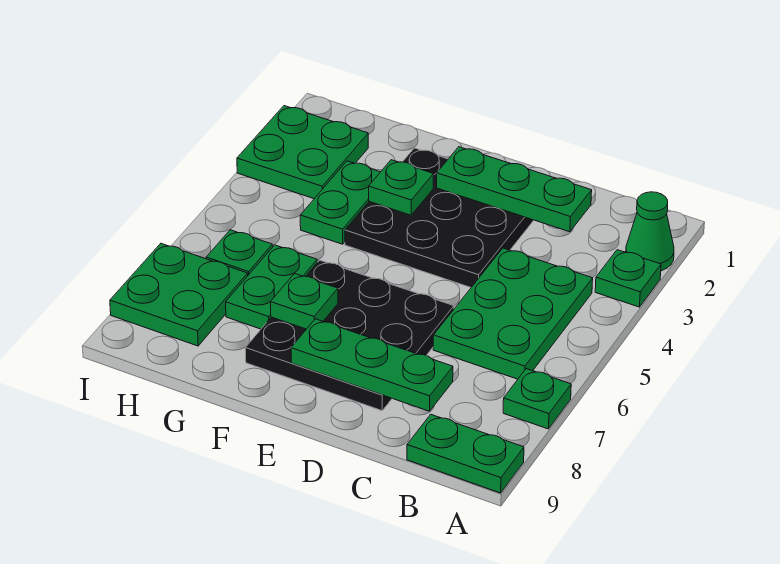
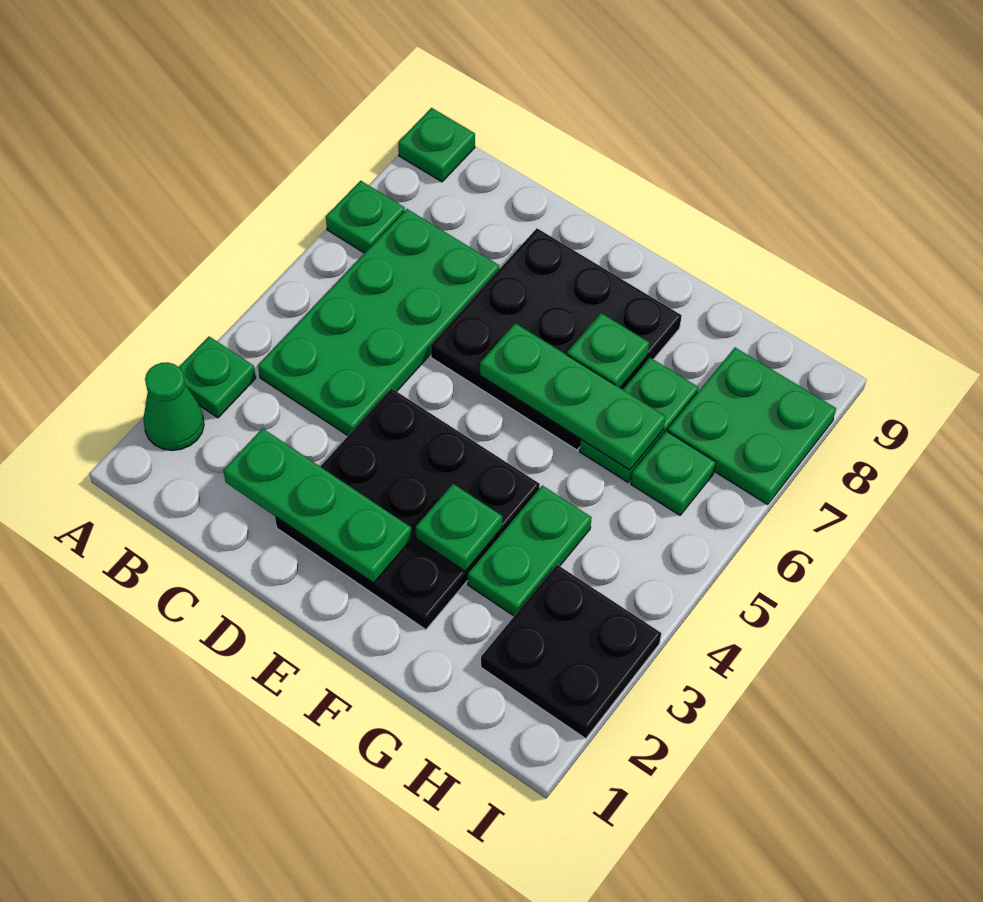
green 1x2 plate [407,415,524,493] -> green 1x1 plate [398,108,475,182]
green 2x3 plate [433,248,593,379] -> green 2x4 plate [258,209,499,436]
green 1x3 plate [291,319,453,411] -> green 1x3 plate moved to [480,323,666,470]
green 2x2 plate [237,106,368,199] -> black 2x2 plate [481,565,661,739]

